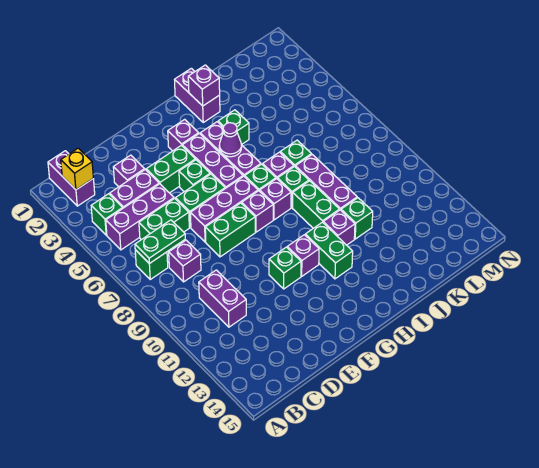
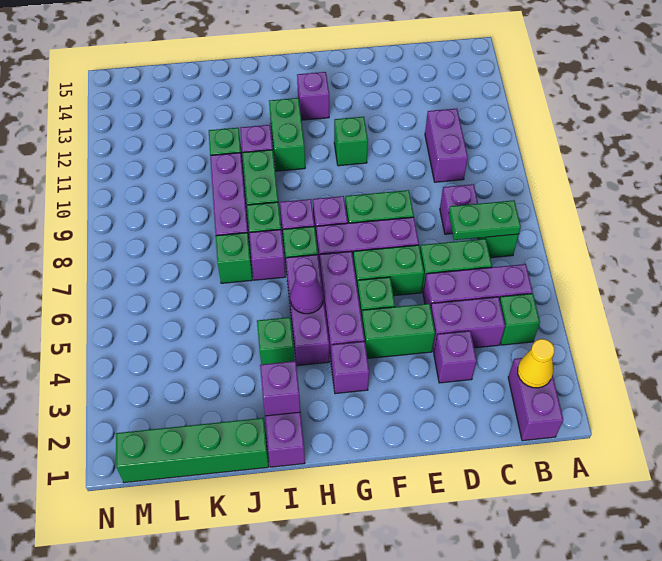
yellow 1x1 brick [61,148,93,190] -> yellow 1x1 cone [518,339,555,388]
purple 1x1 brick [287,235,319,276] -> purple 1x1 brick moved to [297,72,329,120]
none -> green 1x4 brick [116,418,269,483]

